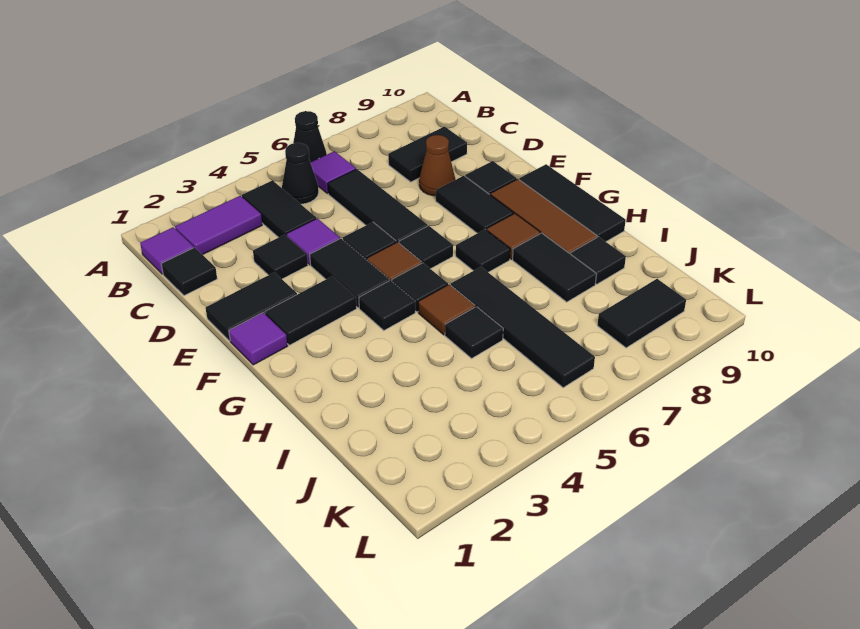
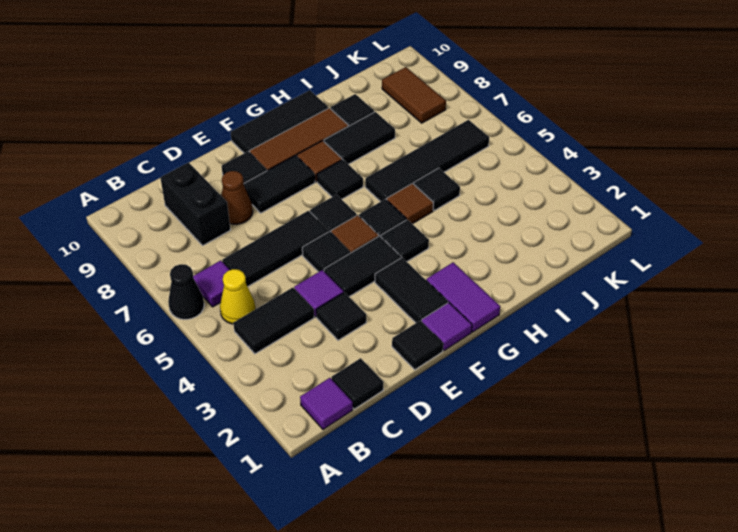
purple 1x2 tile [175,196,262,255] -> purple 1x2 tile moved to [426,262,500,332]
black 1x1 cone [282,143,319,204] -> yellow 1x1 cone [220,269,255,324]
black 1x2 tile [388,127,467,182] -> black 1x2 brick [160,162,230,246]
black 1x2 tile [206,272,297,341] -> black 1x1 tile [392,321,443,370]
black 1x2 tile [597,279,686,348] -> brown 1x2 tile [382,67,446,123]

